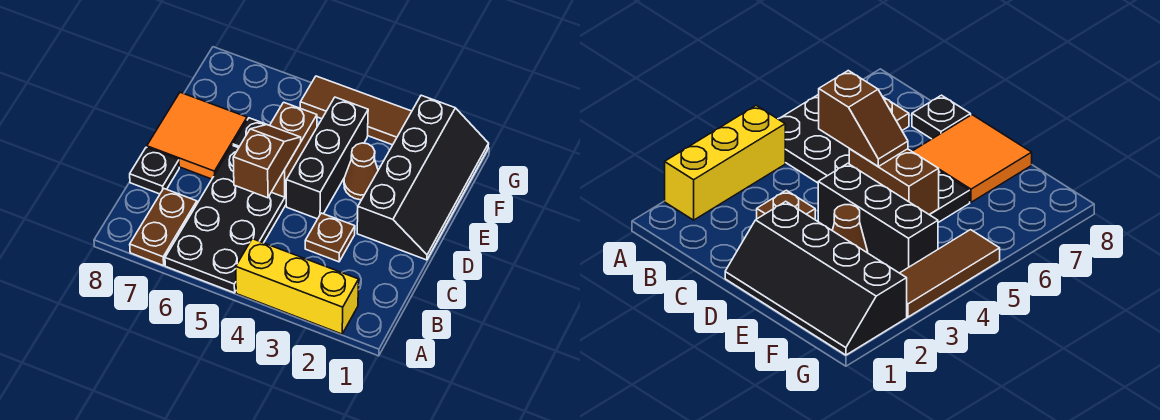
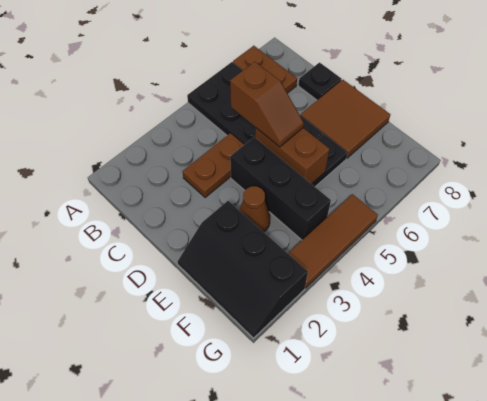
yellow 1x3 brick [236,239,359,334] -> none
brown 1x1 plate [305,213,355,262] -> brown 1x2 plate [183,133,244,197]
black 2x4 slope [357,95,489,260] -> black 2x3 slope [177,201,308,338]
orange 2x2 tile [147,92,247,179] -> brown 2x2 tile [301,80,390,158]

